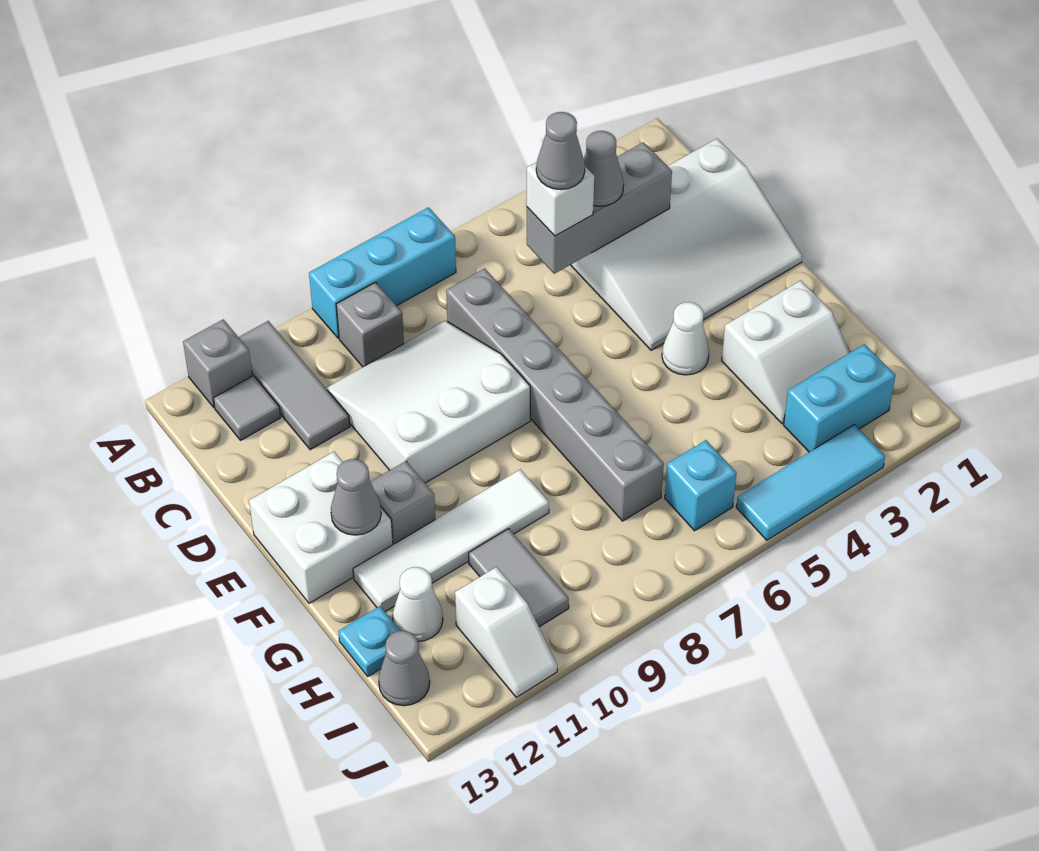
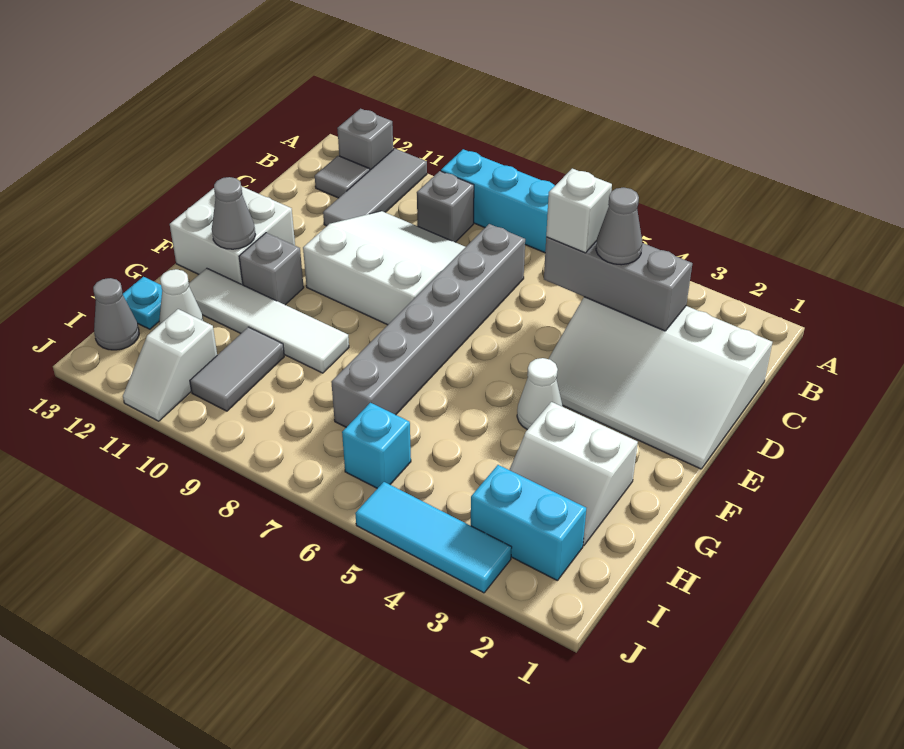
grey 1x1 cone [536,112,585,190] -> none

